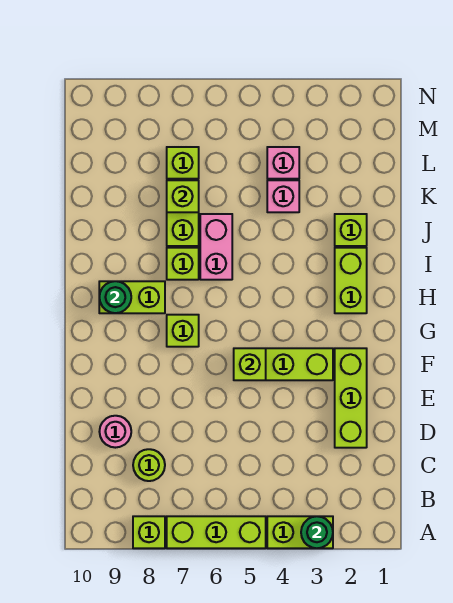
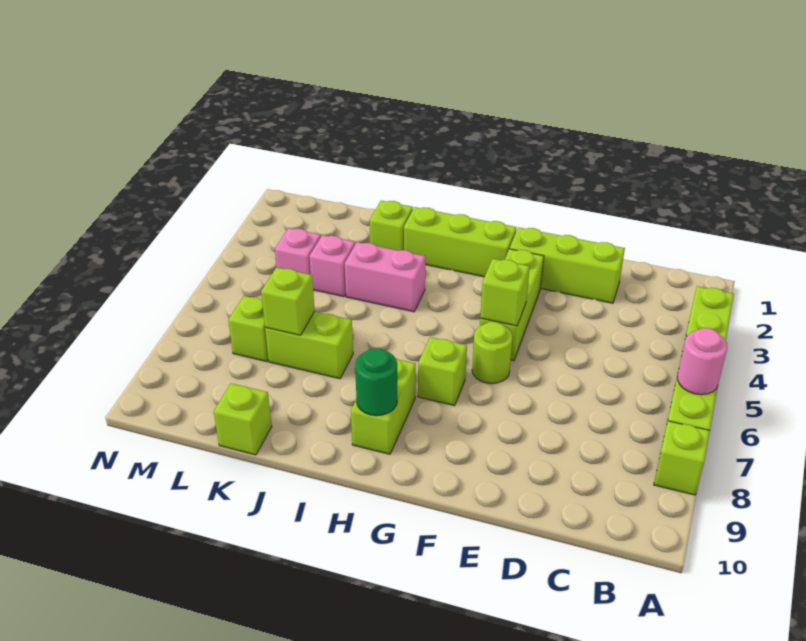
green 1x1 round brick [301,516,333,548] -> none
lime 1x1 round brick [133,449,165,481] -> lime 1x1 round brick moved to [472,322,513,384]
pink 1x1 round brick [99,416,131,448] -> pink 1x1 round brick moved to [677,328,727,395]
lime 1x2 brick [335,248,367,313] -> lime 1x3 brick [404,207,516,277]
pink 1x2 brick [200,214,232,280] -> pink 1x2 brick moved to [345,242,426,312]
lime 1x1 brick [167,248,199,280] -> lime 1x1 brick moved to [214,383,272,455]

